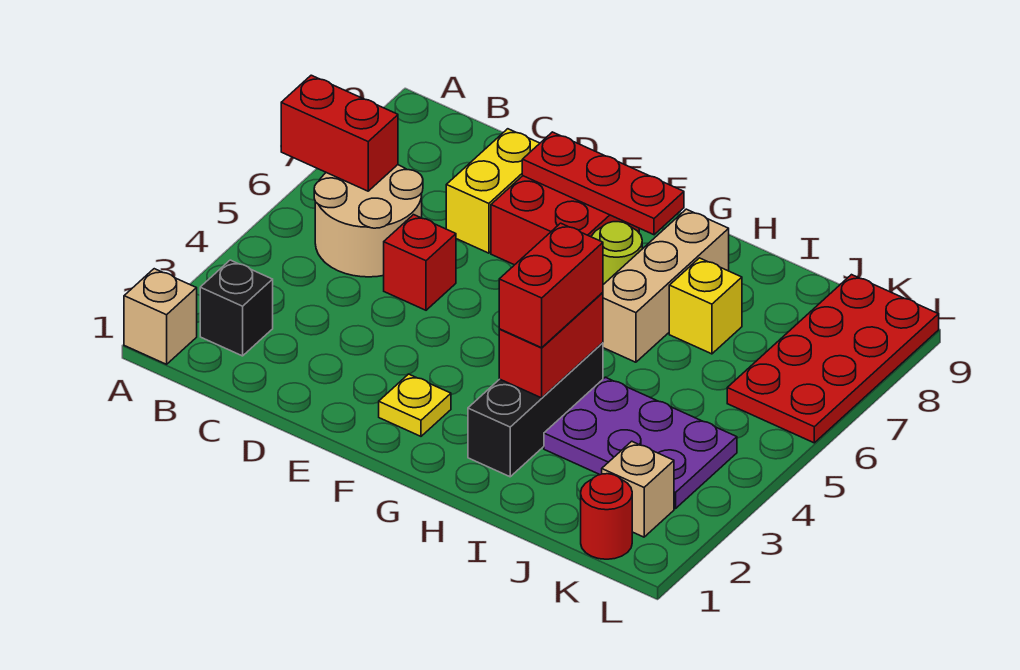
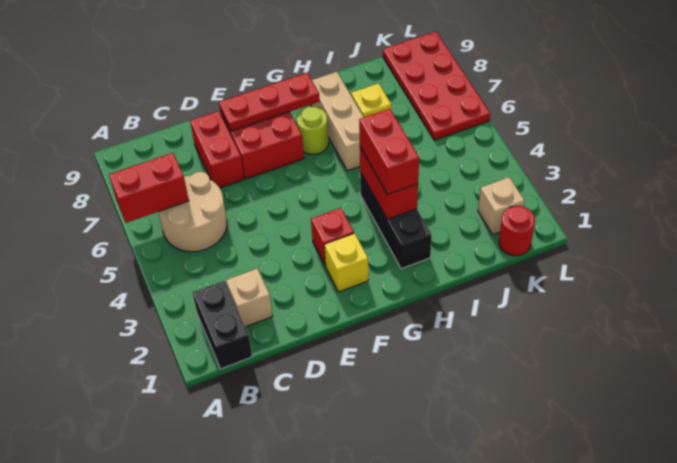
tan 1x1 brick [124,269,197,364] -> tan 1x1 brick moved to [226,269,273,327]
black 1x1 brick [200,260,273,356] -> black 1x2 brick [192,281,252,369]
red 1x1 brick [384,215,456,310] -> red 1x1 brick moved to [311,208,354,266]
yellow 1x2 brick [446,129,540,253] -> red 1x2 brick [190,111,244,188]
yellow 1x1 plate [379,374,451,436] -> yellow 1x1 brick [324,233,368,292]
purple 2x3 plate [544,377,737,509] -> none

